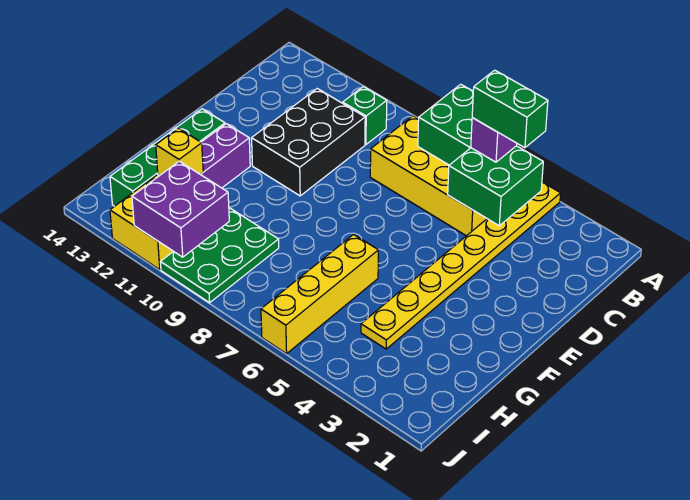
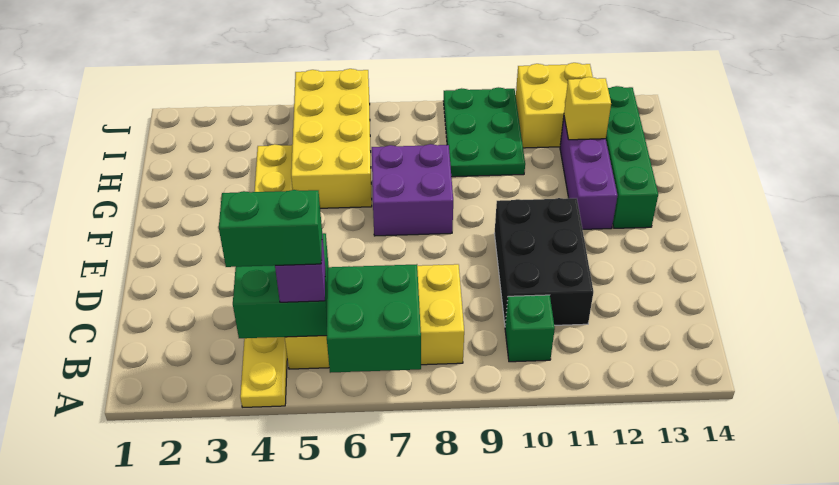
yellow 1x4 brick [261,234,378,354] -> yellow 2x4 brick [291,69,372,208]
purple 2x2 brick [132,161,229,257] -> purple 2x2 brick moved to [372,144,453,236]

